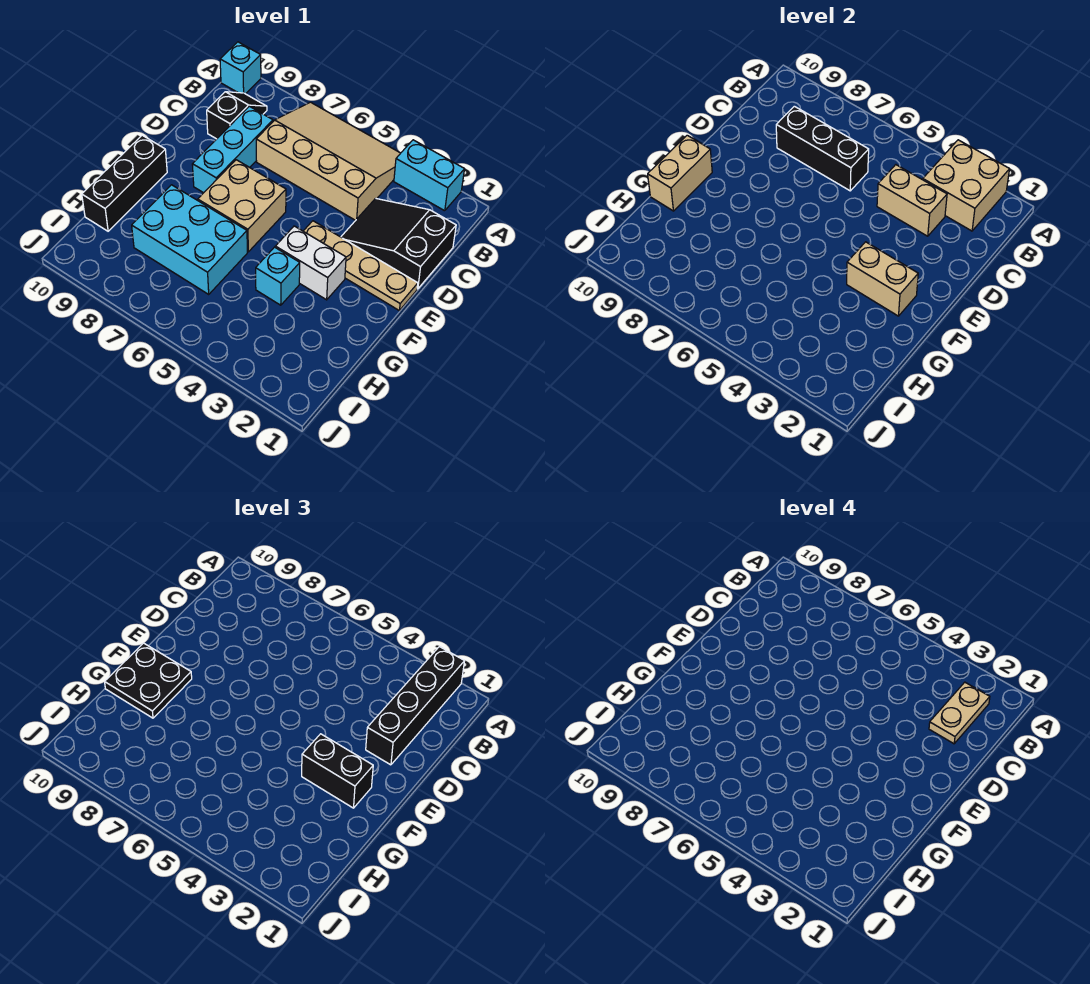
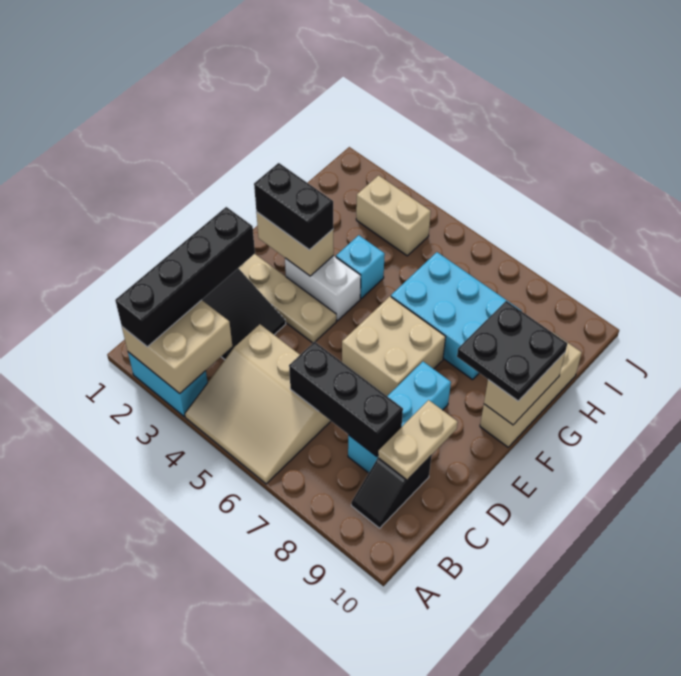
tan 3x4 slope [256,102,400,220] -> tan 3x3 slope [185,324,331,484]
cyan 1x1 brick [220,42,261,94] -> none
tan 1x2 plate [929,682,990,744] -> tan 1x2 plate moved to [378,400,458,480]
tan 1x2 brick [877,165,947,236] -> tan 1x2 brick moved to [356,175,431,256]
black 1x3 brick [82,135,167,231] -> tan 1x3 brick [480,333,582,447]

